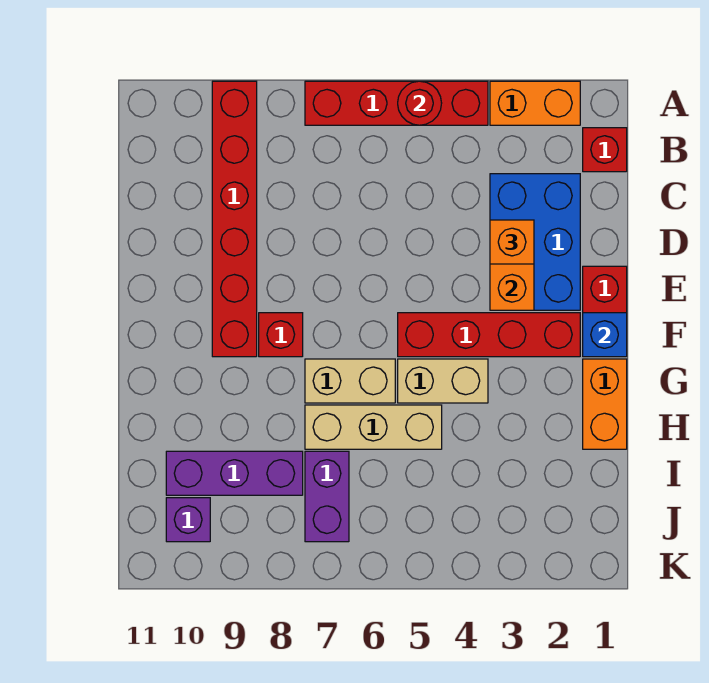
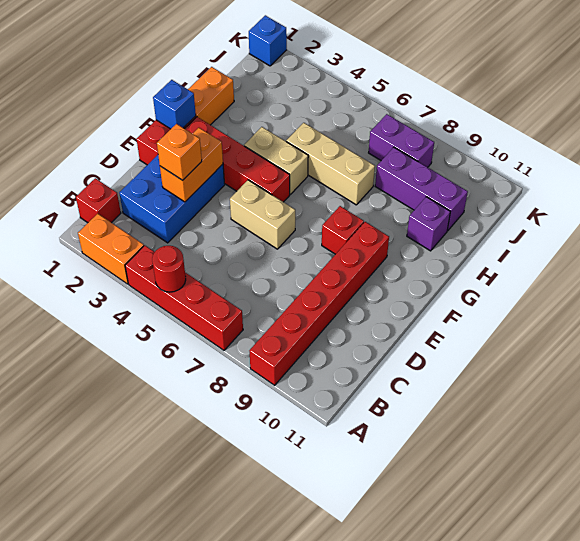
tan 1x2 brick [305,359,395,403] -> tan 1x2 brick moved to [230,180,295,249]
purple 1x2 brick [305,451,349,542] -> purple 1x2 brick turned to [369,114,434,167]
purple 1x1 brick [166,498,210,542] -> purple 1x1 brick moved to [407,197,450,251]
none -> blue 1x1 brick [249,15,287,66]

